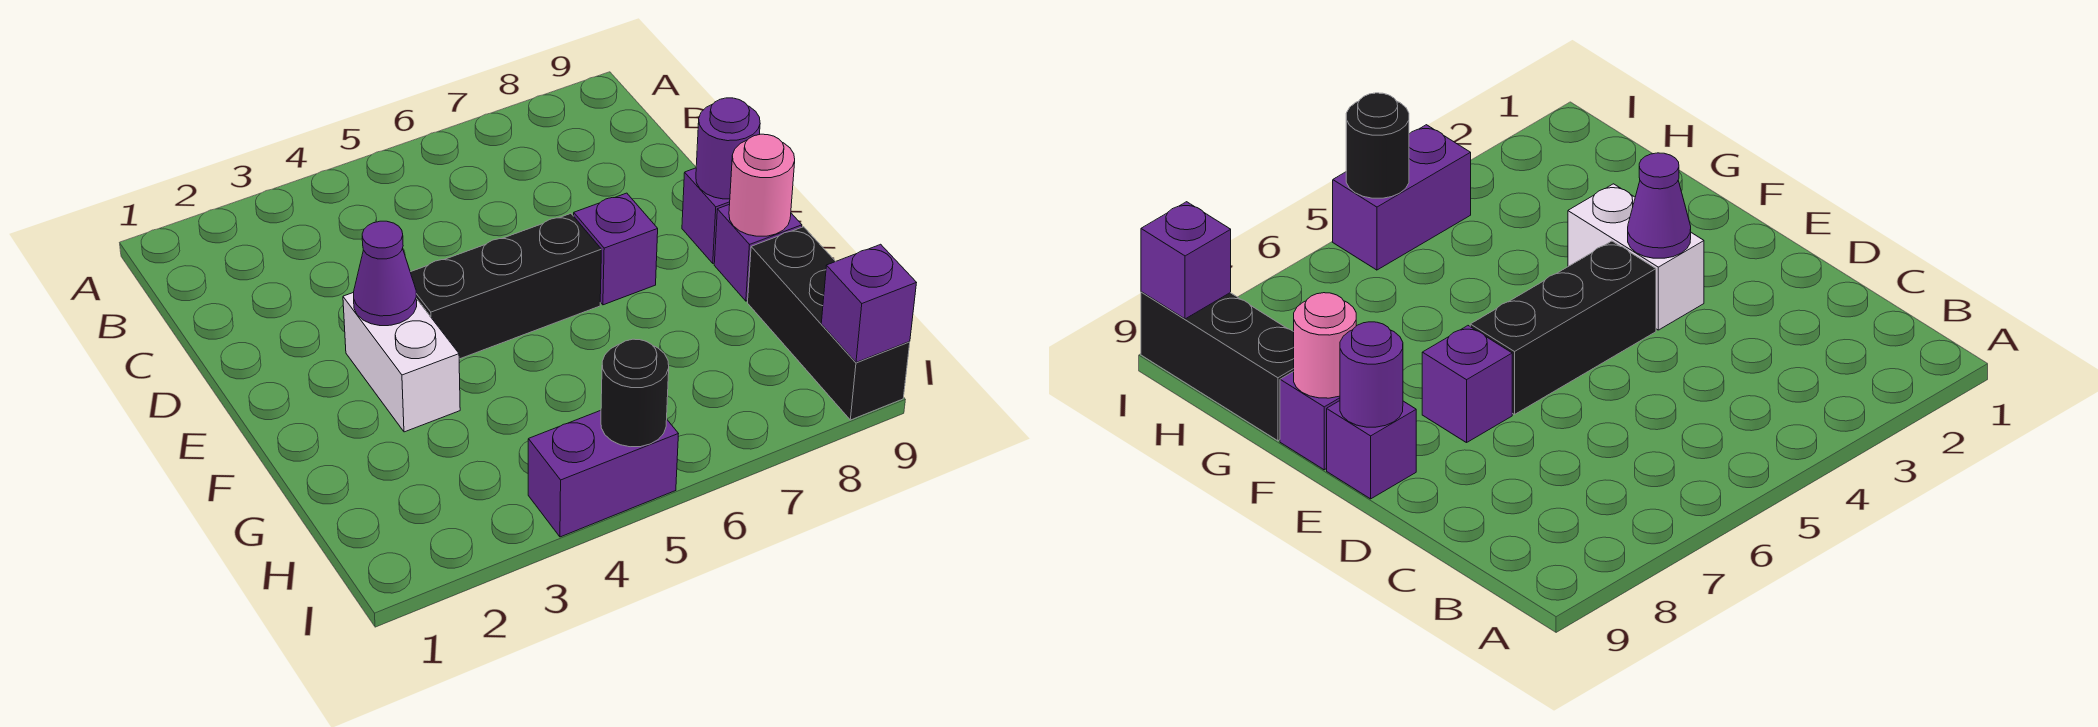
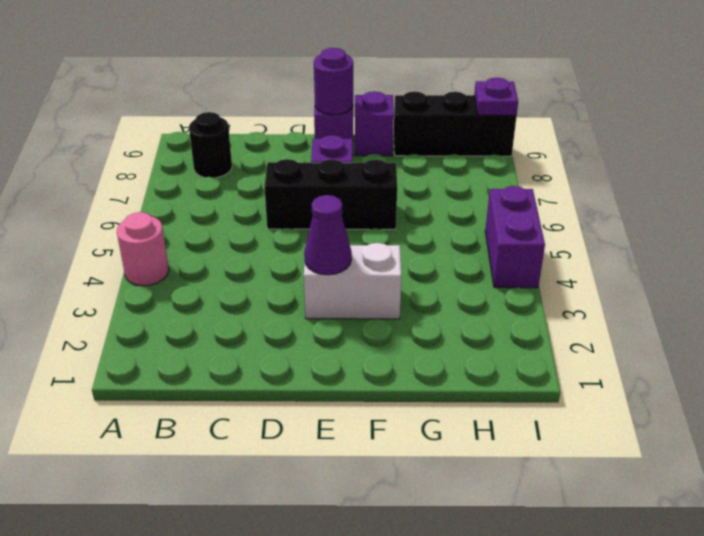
black 1x3 brick [410,214,601,359] -> black 1x3 brick turned to [264,159,397,229]
pink 1x1 round brick [729,134,795,236] -> pink 1x1 round brick moved to [117,212,169,286]
black 1x1 round brick [601,339,669,447] -> black 1x1 round brick moved to [189,112,232,178]
purple 1x1 brick [821,244,916,362] -> purple 1x1 plate [474,78,518,115]

